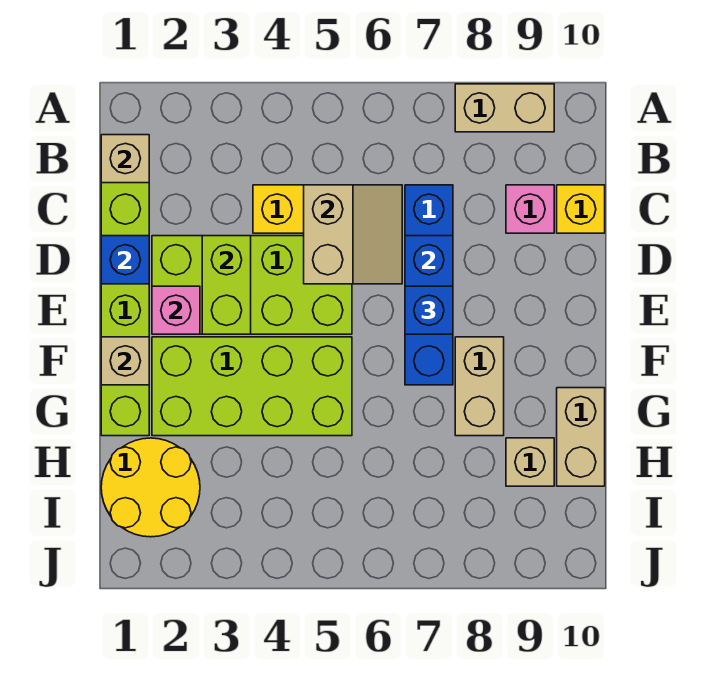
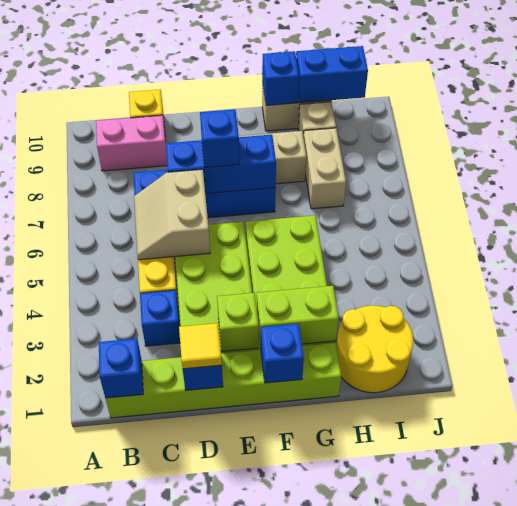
tan 1x2 brick [455,84,554,132] -> tan 1x2 brick moved to [303,128,346,209]
tan 1x1 brick [101,135,149,183] -> blue 1x1 brick [99,339,143,398]
none -> blue 1x1 brick [140,290,180,346]
tan 2x2 slope [304,185,402,284] -> tan 2x2 slope turned to [134,169,210,260]
pink 1x1 brick [506,185,554,233] -> pink 1x2 brick [96,115,167,171]
none -> yellow 1x1 tile [179,323,222,369]
lime 1x2 brick [202,236,251,334] -> lime 1x2 brick moved to [257,286,339,347]
pink 1x1 brick [152,286,200,334] -> lime 1x1 brick [217,293,259,351]
tan 1x1 brick [101,337,149,385] -> blue 1x1 brick [260,324,304,383]
none -> blue 1x1 brick [262,51,299,105]
none -> blue 1x2 brick [296,46,368,103]

